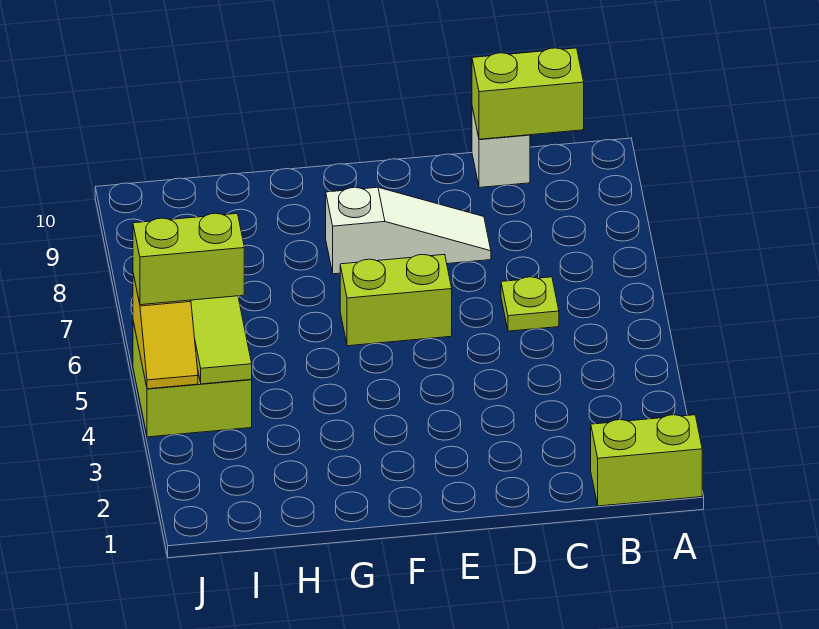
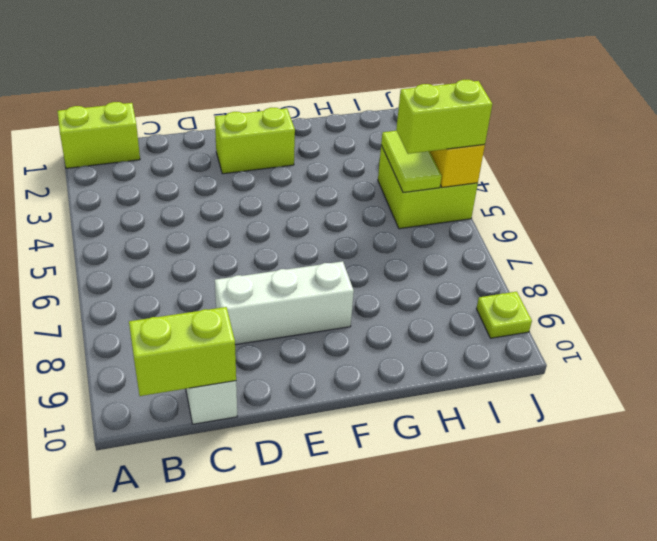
lime 1x1 plate [501,277,559,331] -> lime 1x1 plate moved to [476,292,532,338]
white 1x3 slope [326,187,491,274] -> white 1x3 brick [215,261,354,345]
lime 1x2 brick [340,254,452,346] -> lime 1x2 brick moved to [215,108,295,174]

